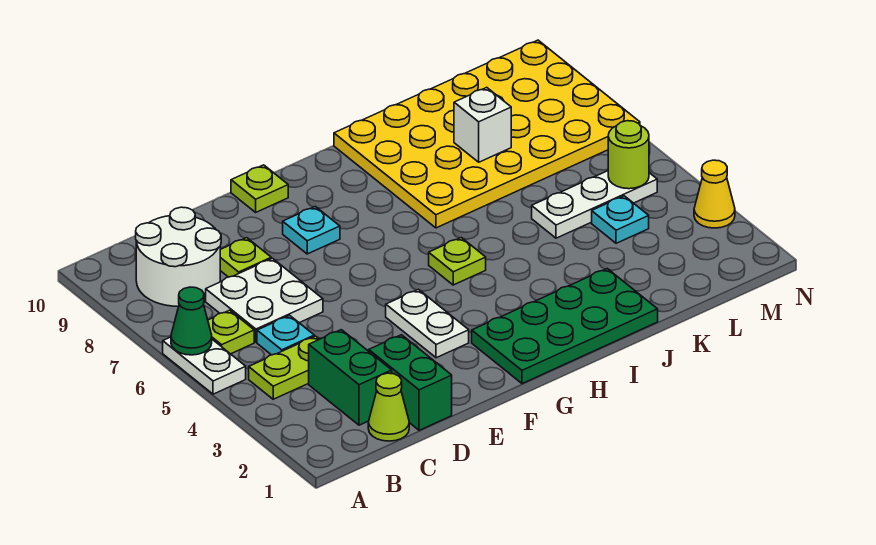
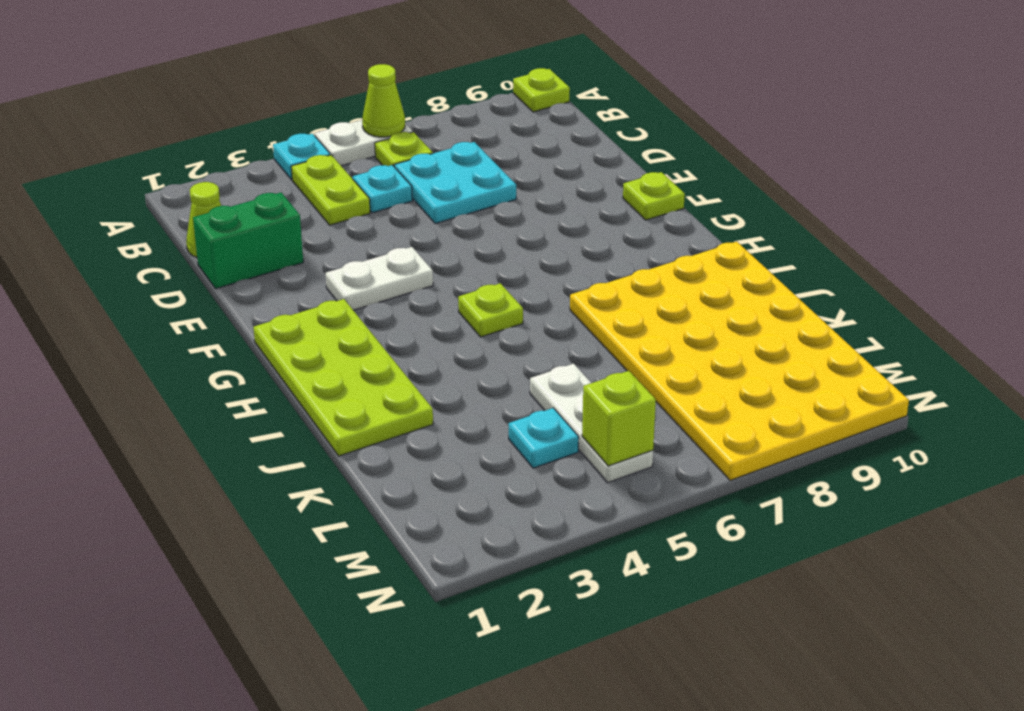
green 1x1 cone [171,287,212,355] -> lime 1x1 cone [362,64,405,137]
white 2x2 round brick [136,207,221,306] -> none
green 1x2 brick [309,330,392,425] -> none
white 2x2 plate [206,258,323,342] -> cyan 2x2 plate [394,142,516,224]
lime 1x1 plate [220,238,271,277] -> lime 1x1 plate moved to [513,68,570,112]
cyan 1x1 plate [283,206,340,254] -> cyan 1x1 plate moved to [273,134,330,180]
green 2x4 plate [472,269,658,384] -> lime 2x4 plate [254,299,433,456]
white 1x1 brick [454,87,511,162] -> none
lime 1x1 round brick [608,121,649,189] -> lime 1x1 brick [582,371,656,466]
yellow 1x1 cone [694,160,735,228] -> none

